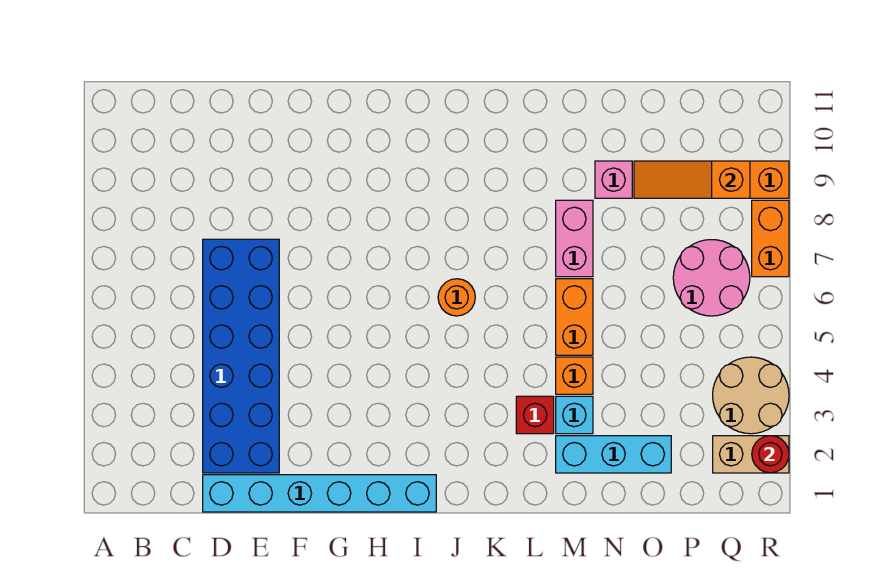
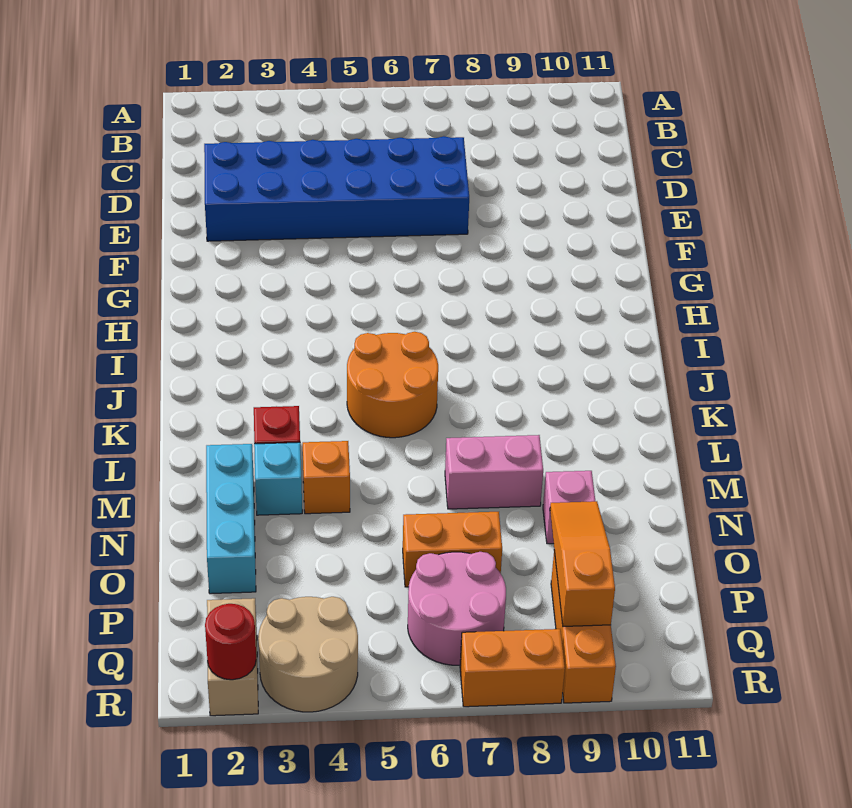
cyan 1x6 brick [203,475,436,512] -> none
orange 1x1 round brick [438,279,475,316] -> orange 2x2 round brick [347,332,438,438]
orange 1x2 brick [556,279,593,355] -> orange 1x2 brick moved to [403,512,502,587]

